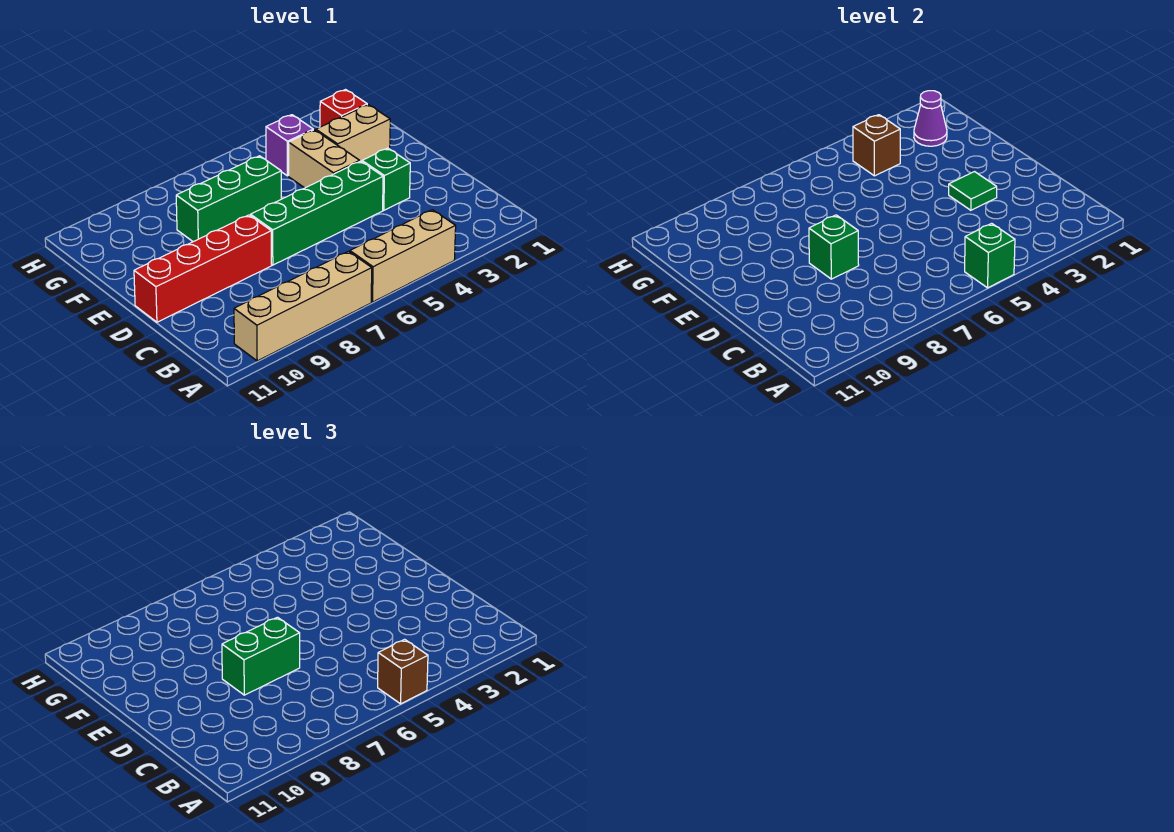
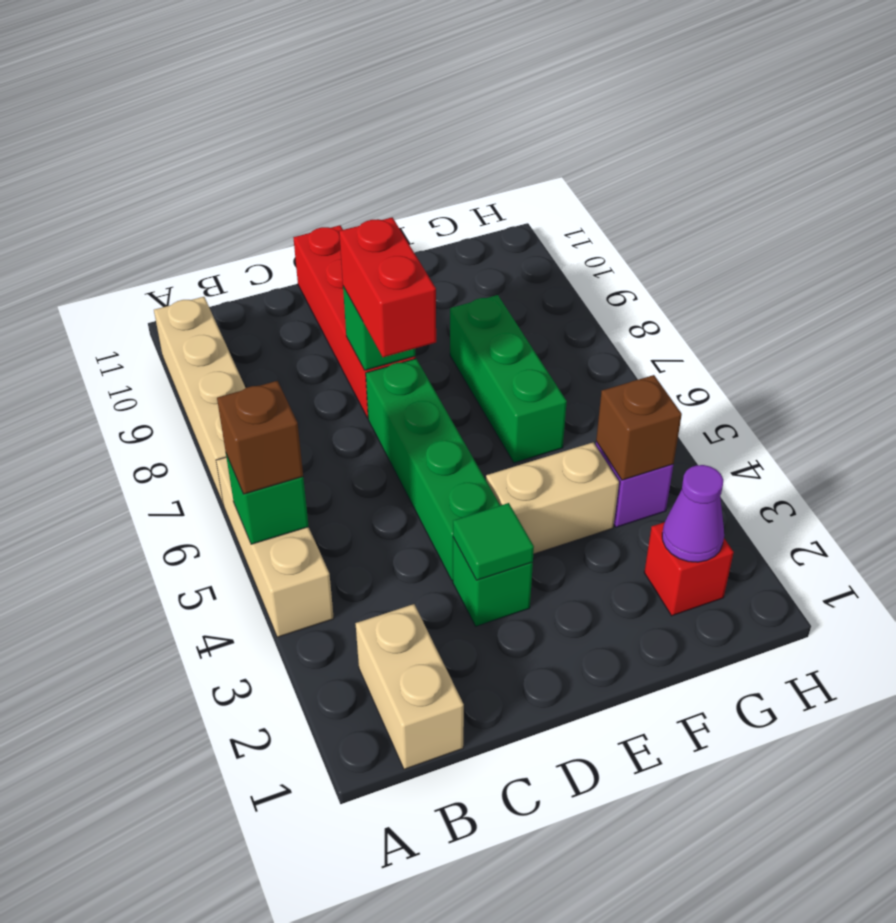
green 1x2 brick [222,617,300,695] -> red 1x2 brick [339,217,436,357]
tan 1x2 brick [316,105,390,162] -> tan 1x2 brick moved to [355,604,464,769]

